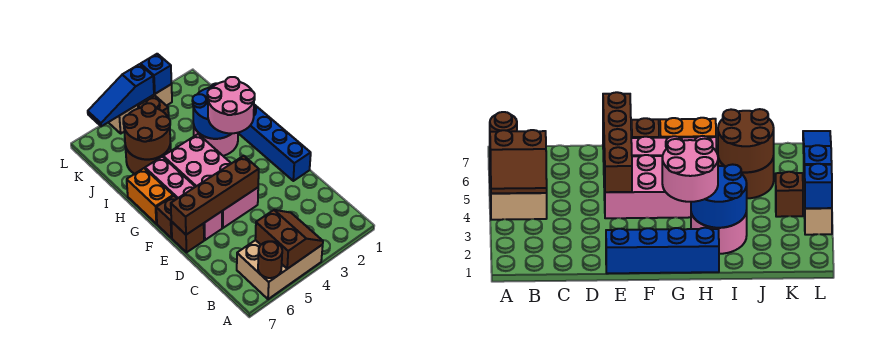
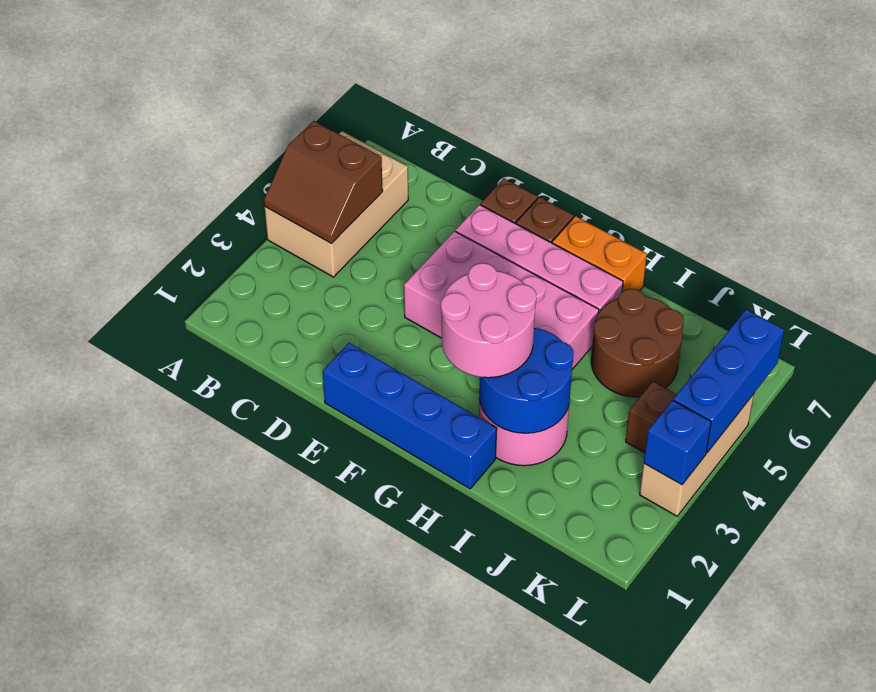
brown 1x1 round brick [258,241,282,278] -> none
brown 1x4 brick [171,156,259,235] -> none
brown 2x2 round brick [123,103,170,159] -> none
blue 1x3 slope [88,64,154,126] -> blue 1x3 brick [673,309,784,453]

